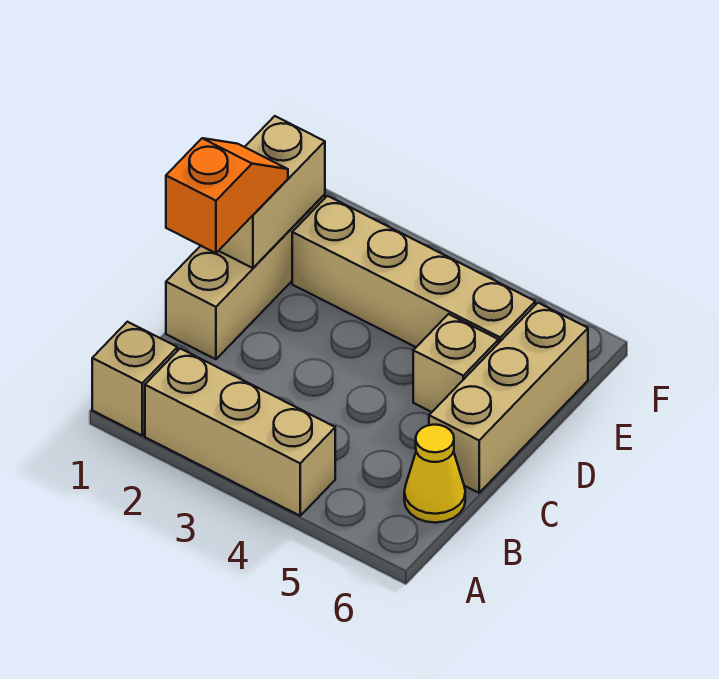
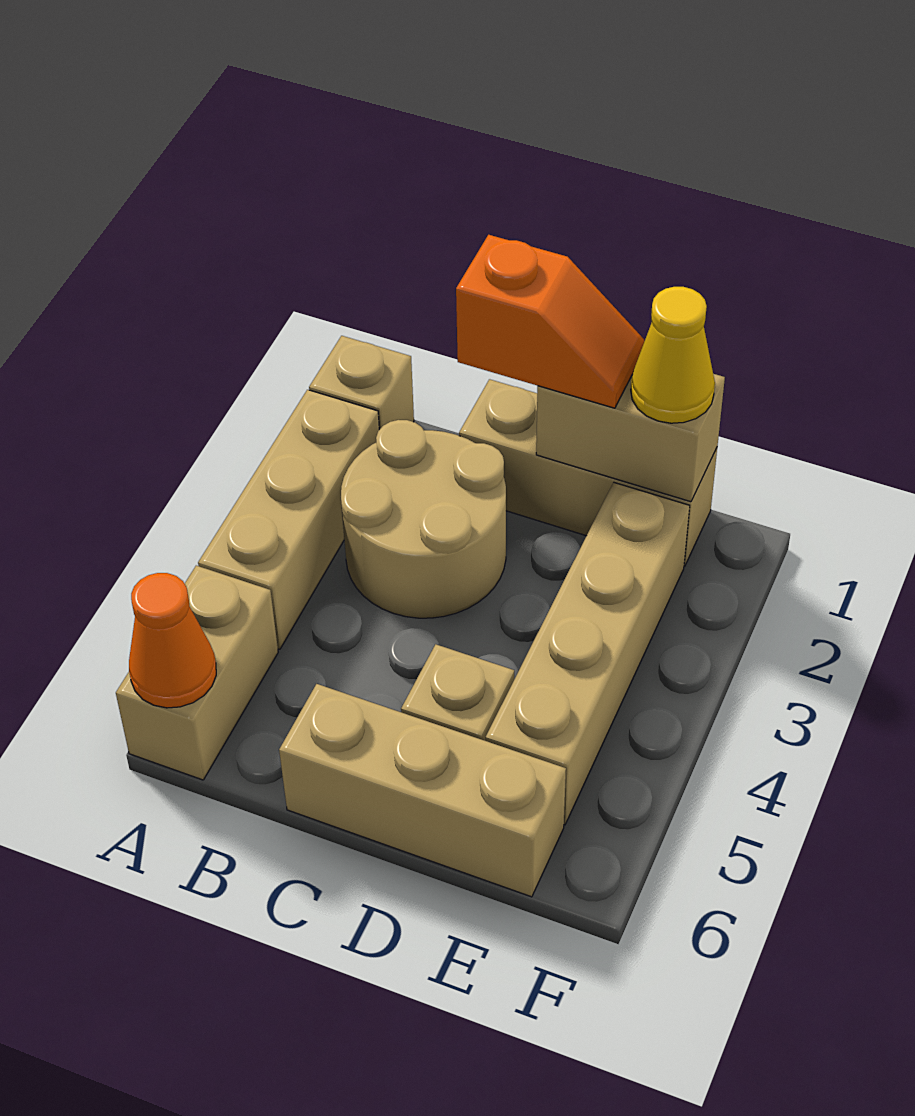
none -> tan 1x2 brick [116,566,278,780]
none -> orange 1x1 cone [129,573,216,708]
none -> tan 2x2 round brick [341,420,506,618]
yellow 1x1 cone [404,425,465,523] -> yellow 1x1 cone moved to [631,287,715,423]

